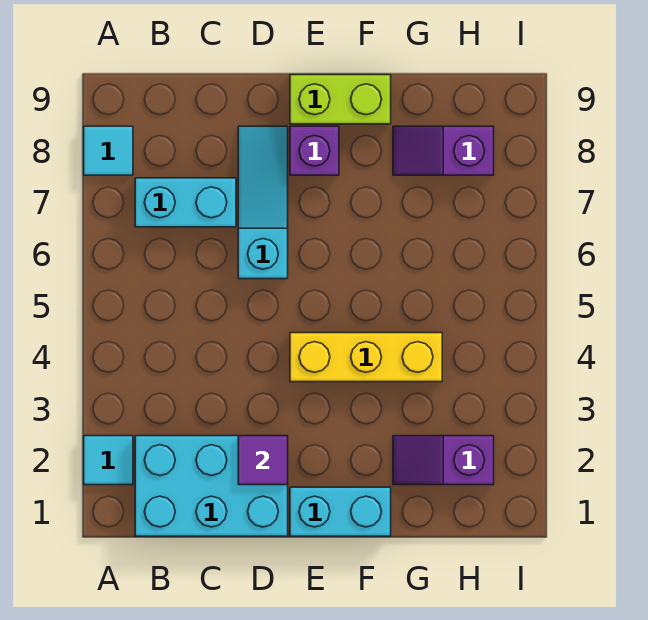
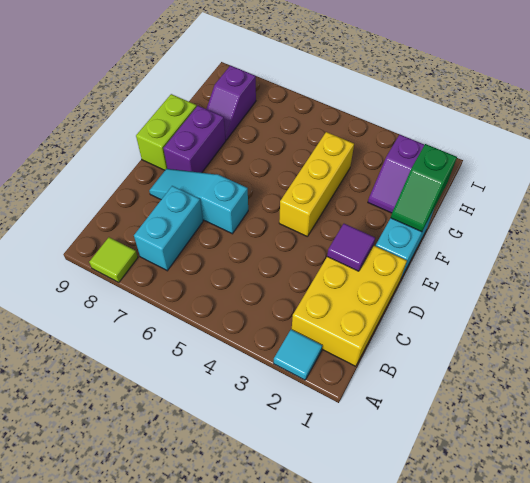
cyan 1x1 tile [84,126,133,175] -> lime 1x1 tile [89,237,138,282]
cyan 2x3 brick [135,436,288,536] -> yellow 2x3 brick [292,245,407,366]
purple 1x1 brick [290,126,339,175] -> purple 1x2 brick [163,106,226,173]
none -> green 1x2 slope [391,144,457,232]

